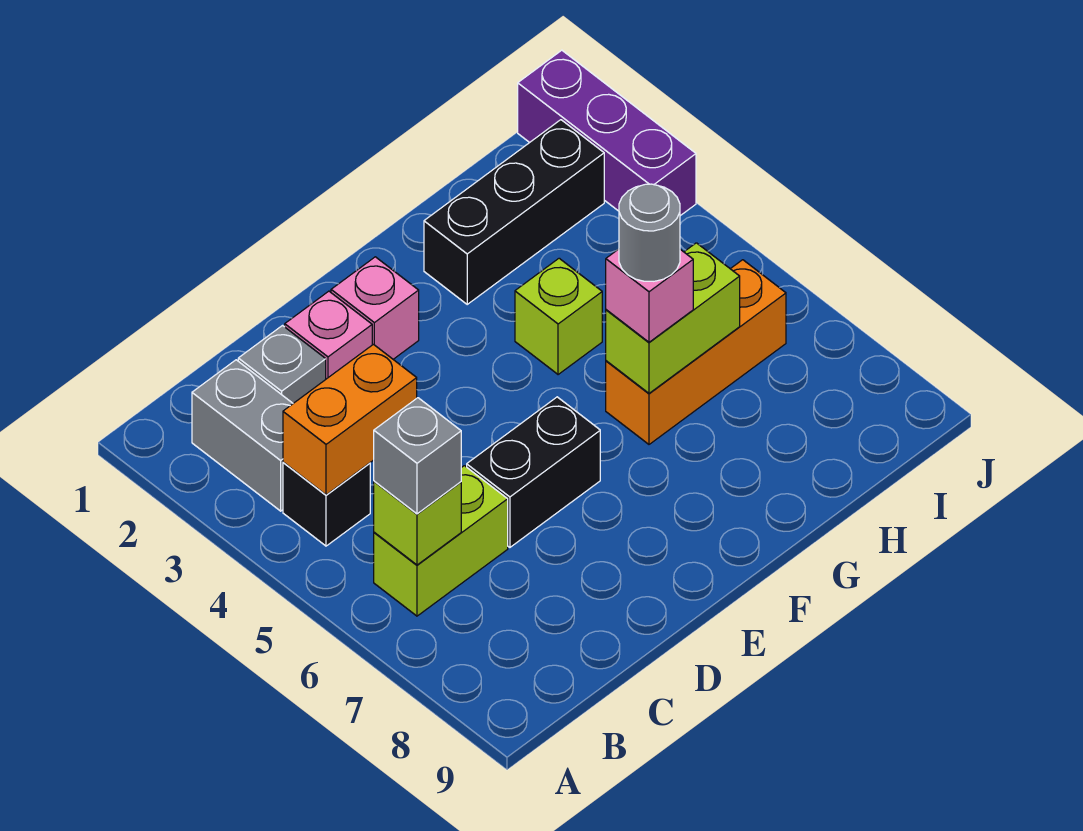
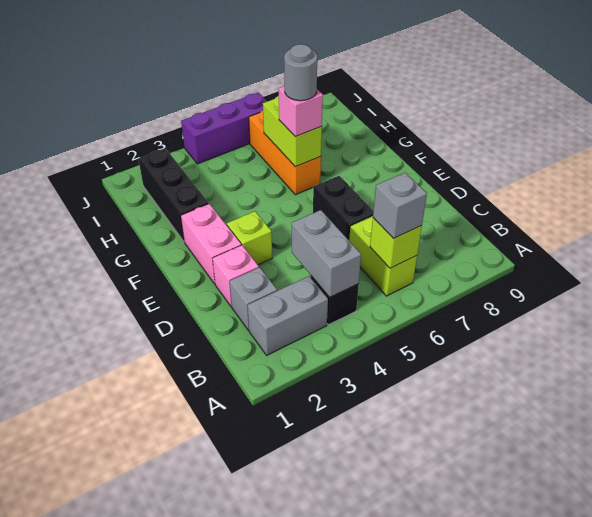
orange 1x2 brick [283,344,417,495] -> grey 1x2 brick [292,210,361,297]
pink 1x1 brick [331,257,419,359] -> pink 1x2 brick [181,204,241,284]
lime 1x1 brick [515,258,602,375] -> lime 1x1 brick moved to [227,211,272,265]
purple 1x3 brick [518,50,696,216] -> purple 1x3 brick moved to [181,92,267,164]

